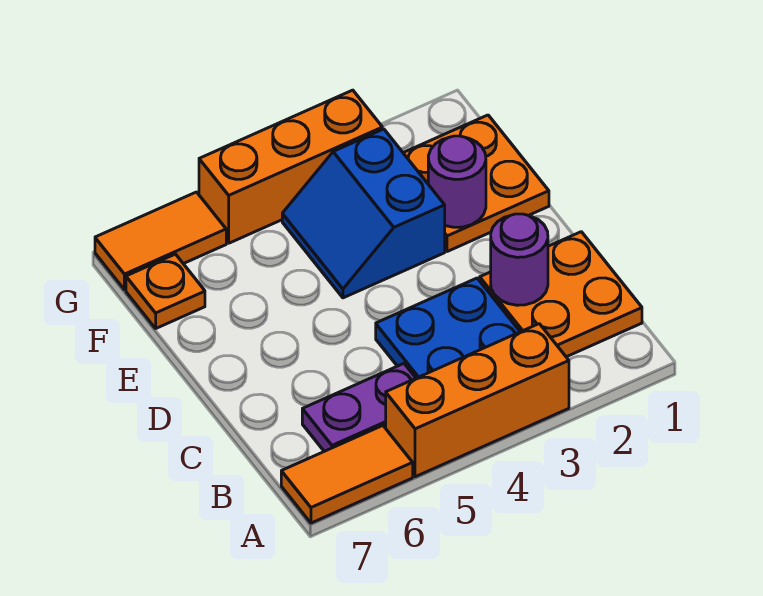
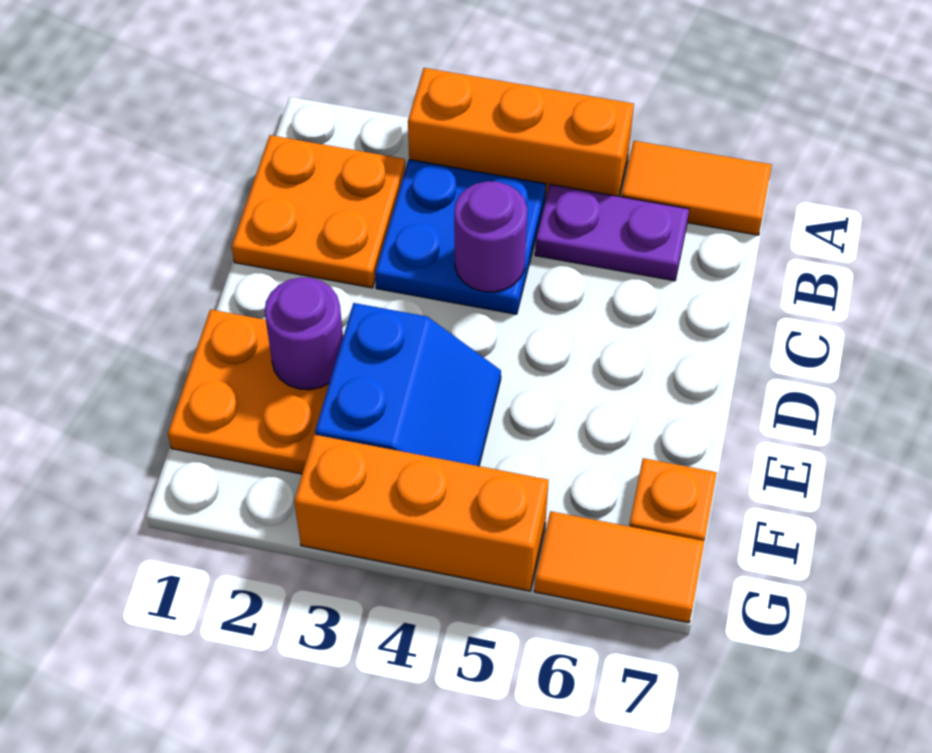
purple 1x1 round brick [491,214,548,305] -> purple 1x1 round brick moved to [454,181,527,292]

